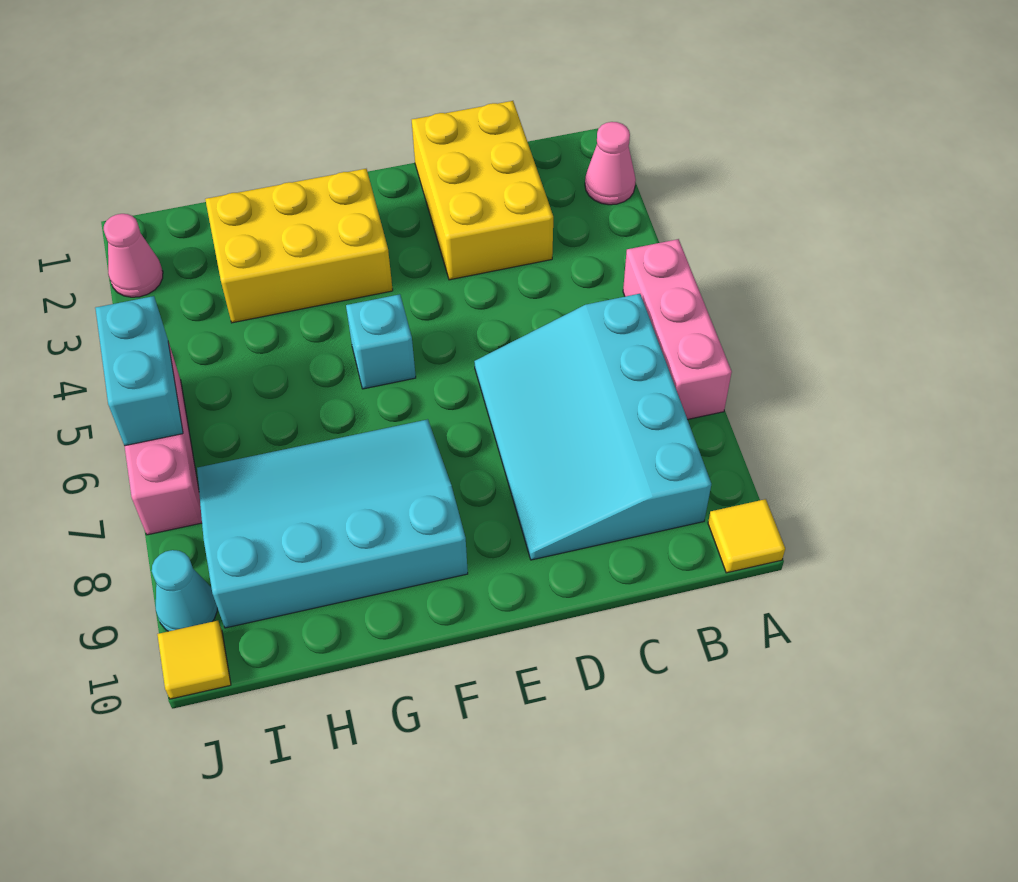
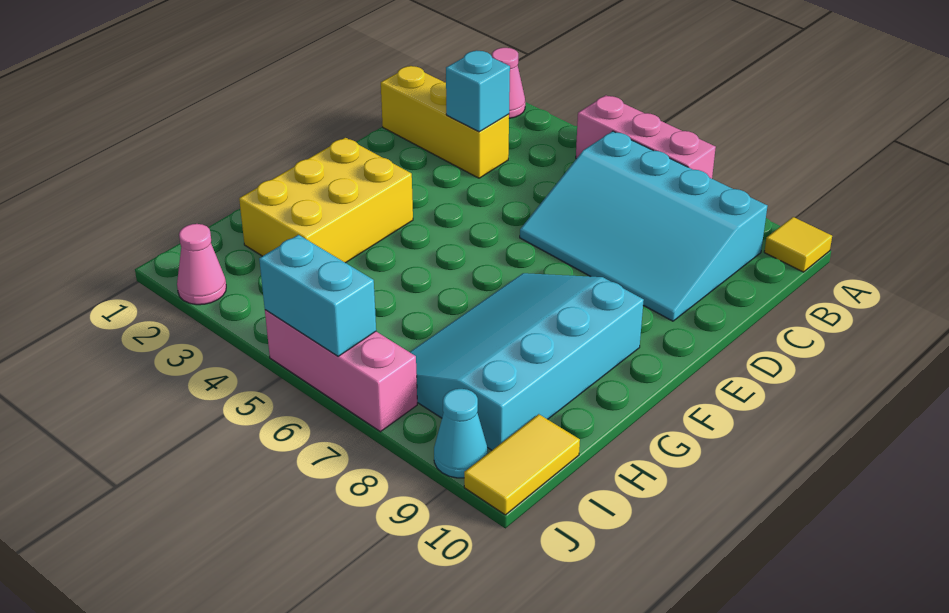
yellow 2x3 brick [412,101,553,280] -> yellow 1x3 brick [381,66,509,178]
cyan 1x1 brick [346,294,416,389] -> cyan 1x1 brick moved to [446,50,510,132]
yellow 1x1 tile [157,621,231,699] -> yellow 1x2 tile [464,414,580,515]

